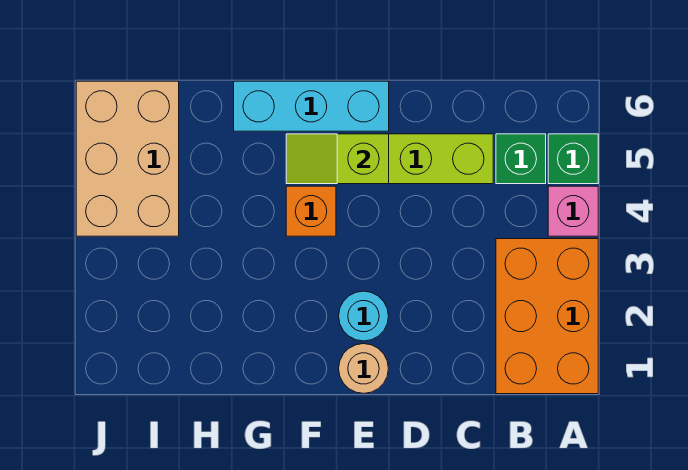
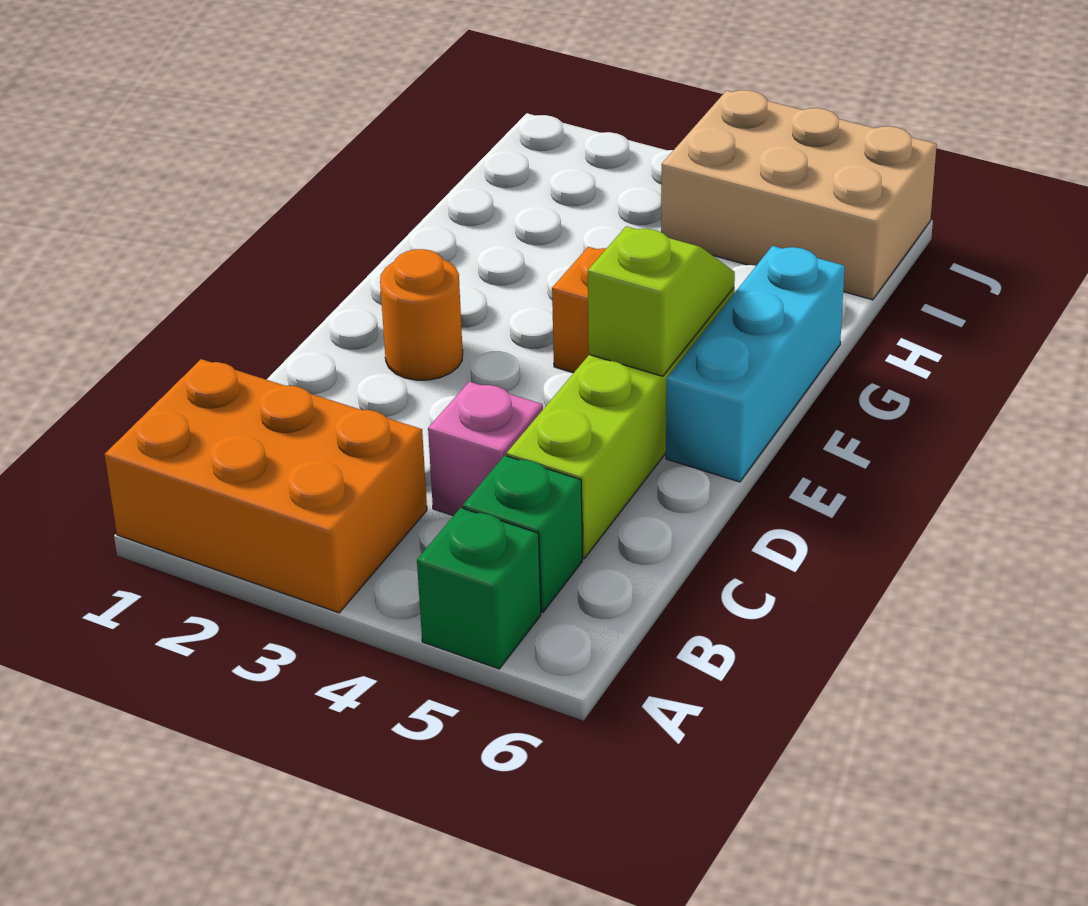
pink 1x1 brick [548,186,598,236] -> pink 1x1 brick moved to [428,382,543,516]
tan 1x1 round brick [339,344,388,393] -> none
cyan 1x1 round brick [339,291,388,341] -> orange 1x1 round brick [380,249,463,380]

